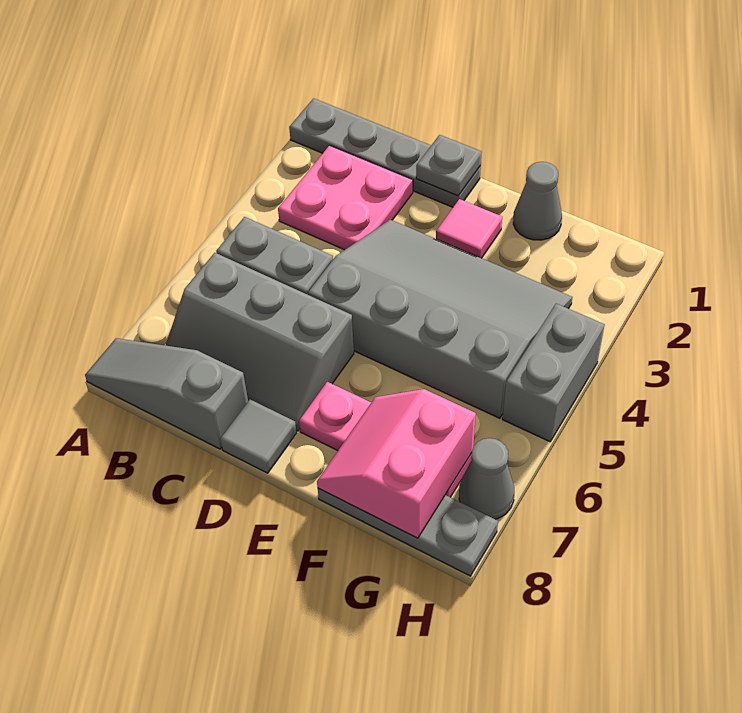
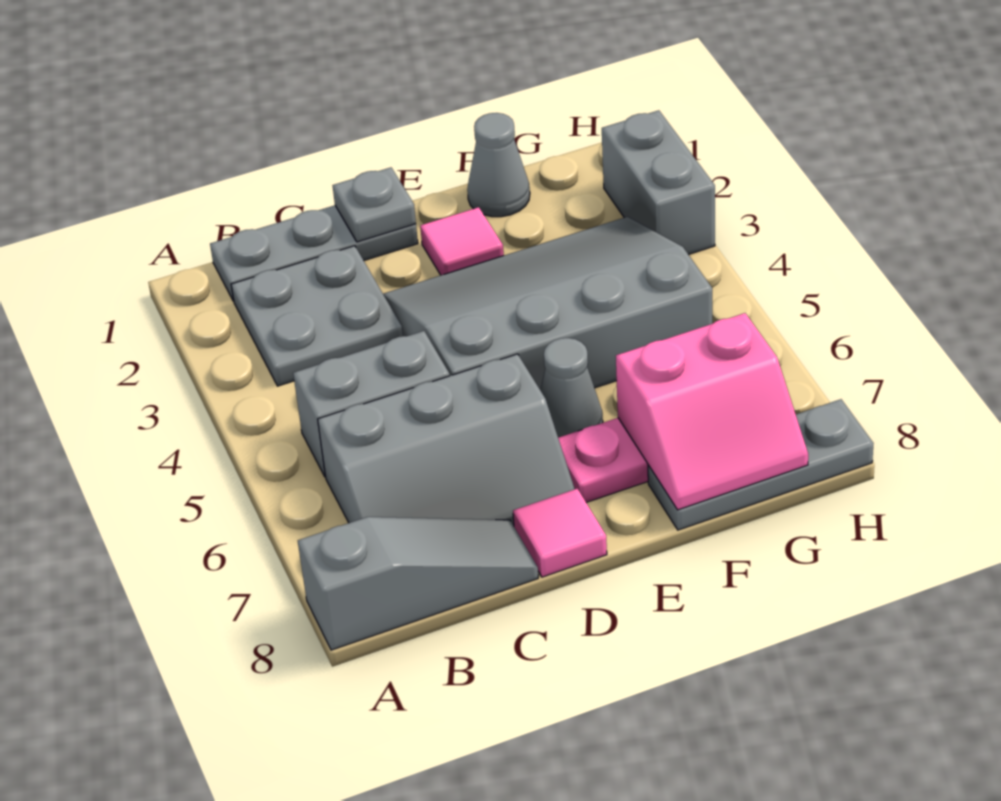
grey 1x4 plate [289,98,481,207] -> grey 1x3 plate [210,205,418,301]
grey 1x3 slope [85,338,248,449] -> grey 1x3 slope turned to [298,517,538,650]
pink 2x2 plate [278,146,413,250] -> grey 2x2 plate [231,246,403,386]
grey 1x1 tile [220,400,297,473] -> pink 1x1 tile [513,489,607,577]
pink 2x2 slope [317,389,476,538] -> pink 2x2 slope turned to [616,313,808,510]
grey 1x2 brick [502,304,605,442] -> grey 1x2 brick moved to [602,110,715,255]
grey 1x1 cone [459,438,514,519] -> grey 1x1 cone moved to [540,338,603,438]

